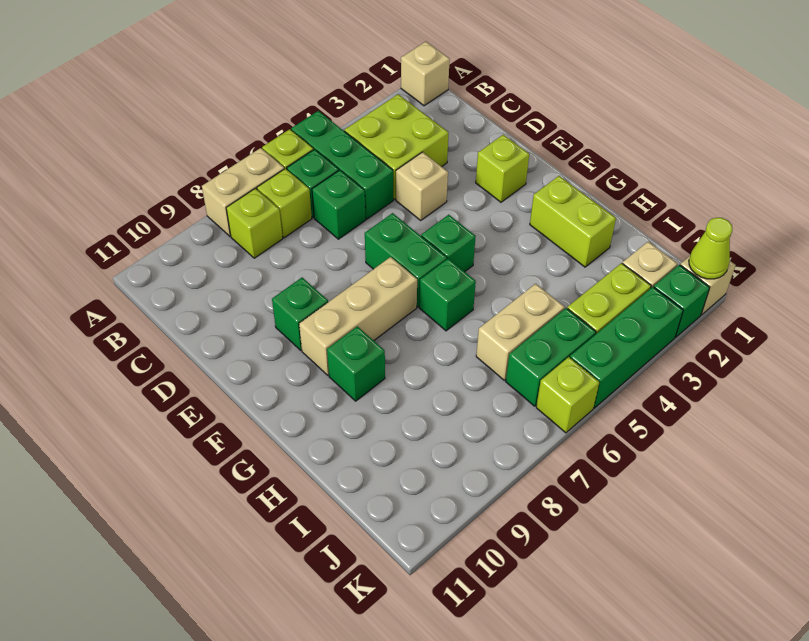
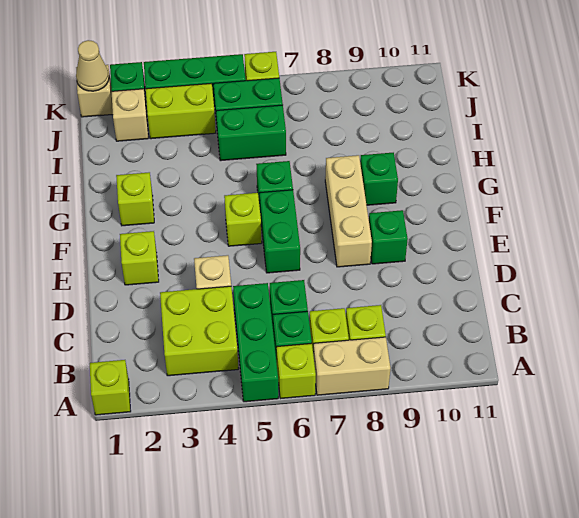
tan 1x1 brick [401,42,450,106] -> lime 1x1 brick [90,360,131,415]
green 1x1 brick [421,215,476,272] -> lime 1x1 brick [224,193,262,246]
tan 1x3 brick [299,257,417,375] -> tan 1x3 brick turned to [325,155,372,267]
lime 1x2 brick [530,176,616,267] -> lime 1x1 brick [116,172,154,226]
tan 1x2 brick [476,284,565,380] -> green 1x2 brick [216,105,286,161]
lime 1x1 cone [689,218,733,279] -> tan 1x1 cone [76,40,109,91]

